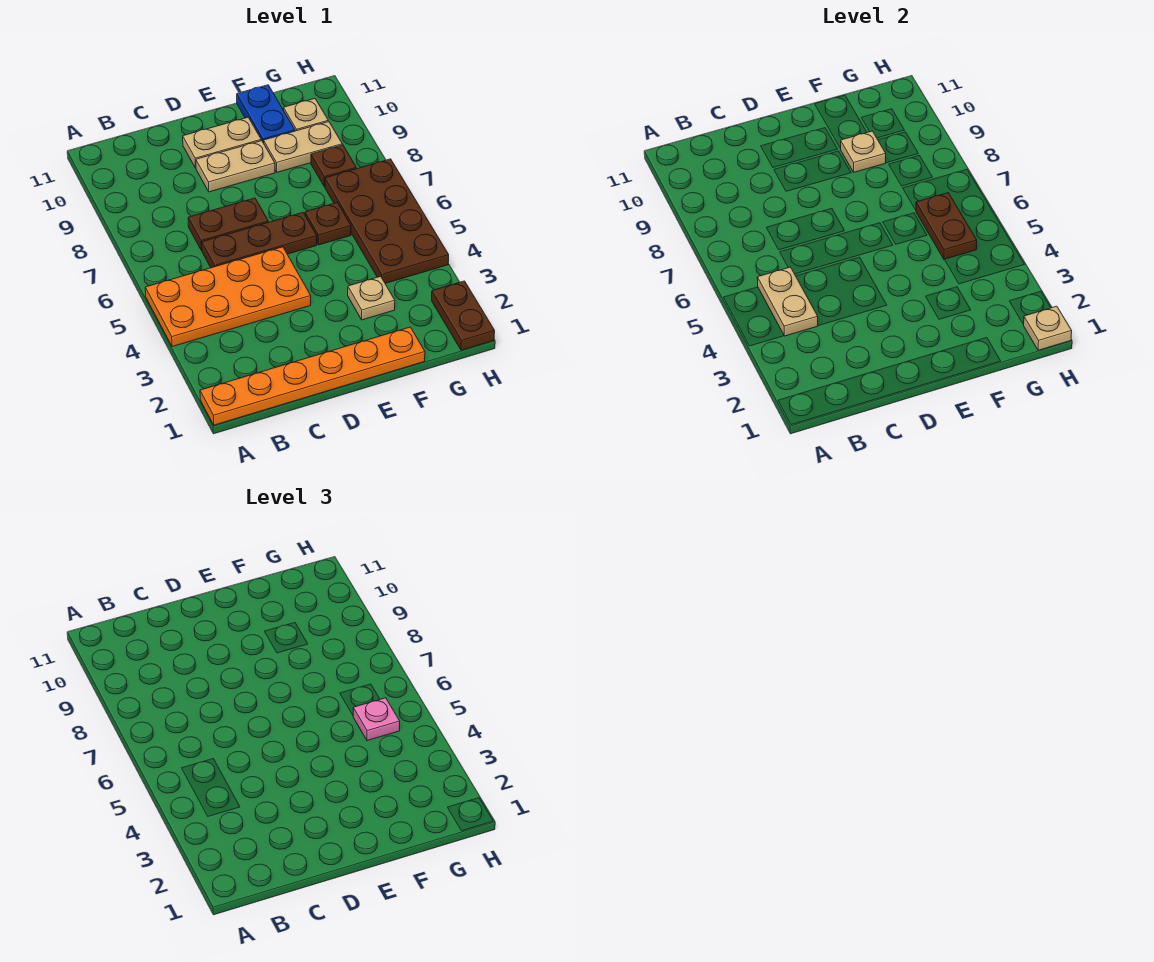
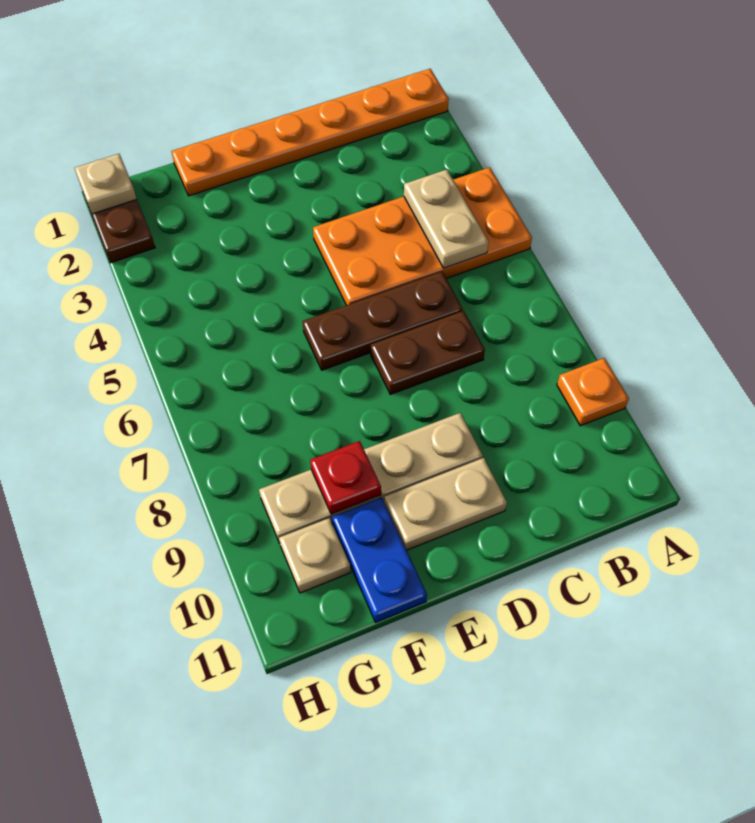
none -> orange 1x1 plate [557,358,629,426]
tan 1x1 plate [348,276,395,320] -> none
brown 1x1 plate [305,203,351,245] -> none
tan 1x1 plate [841,131,886,172] -> red 1x1 plate [310,441,381,514]
brown 2x4 plate [325,159,449,283] -> none
brown 1x2 plate [916,193,977,260] -> none
pink 1x1 plate [353,698,400,741] -> none
brown 1x1 plate [311,145,356,187] -> none

